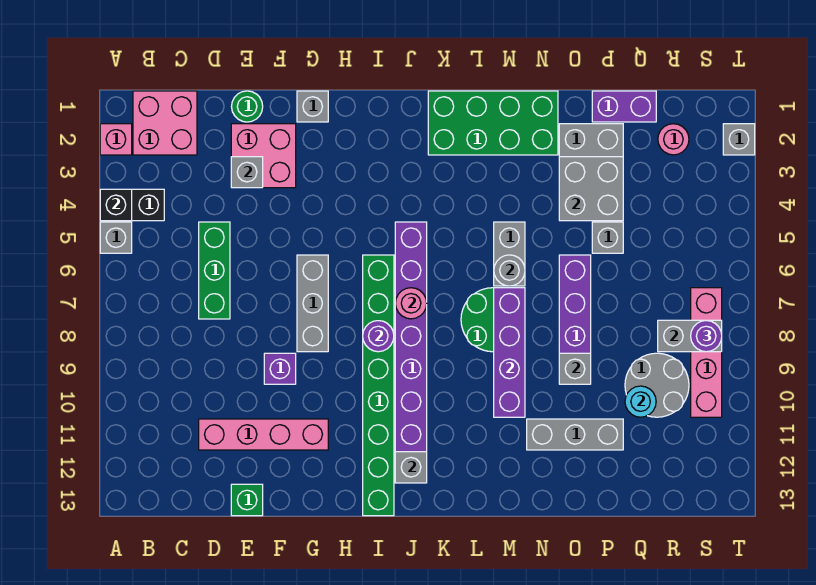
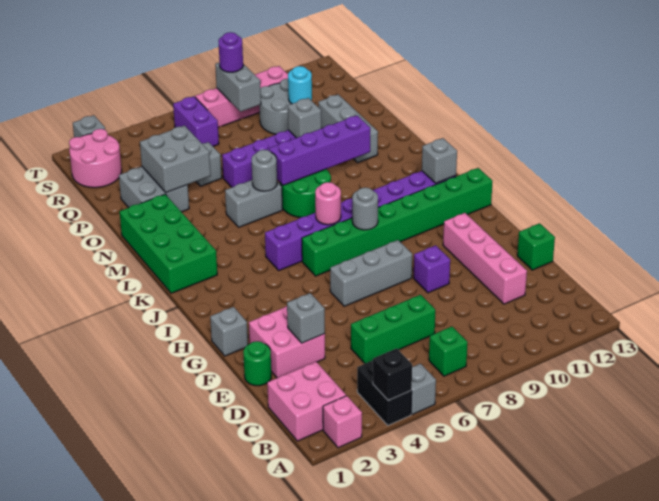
none -> green 1x1 brick [429,327,468,376]
purple 1x1 round brick [363,321,394,352] -> grey 1x1 round brick [352,188,378,230]
purple 1x2 brick [592,91,656,122] -> purple 1x2 brick moved to [173,96,219,146]
pink 1x1 round brick [658,124,689,155] -> pink 2x2 round brick [69,129,122,188]

